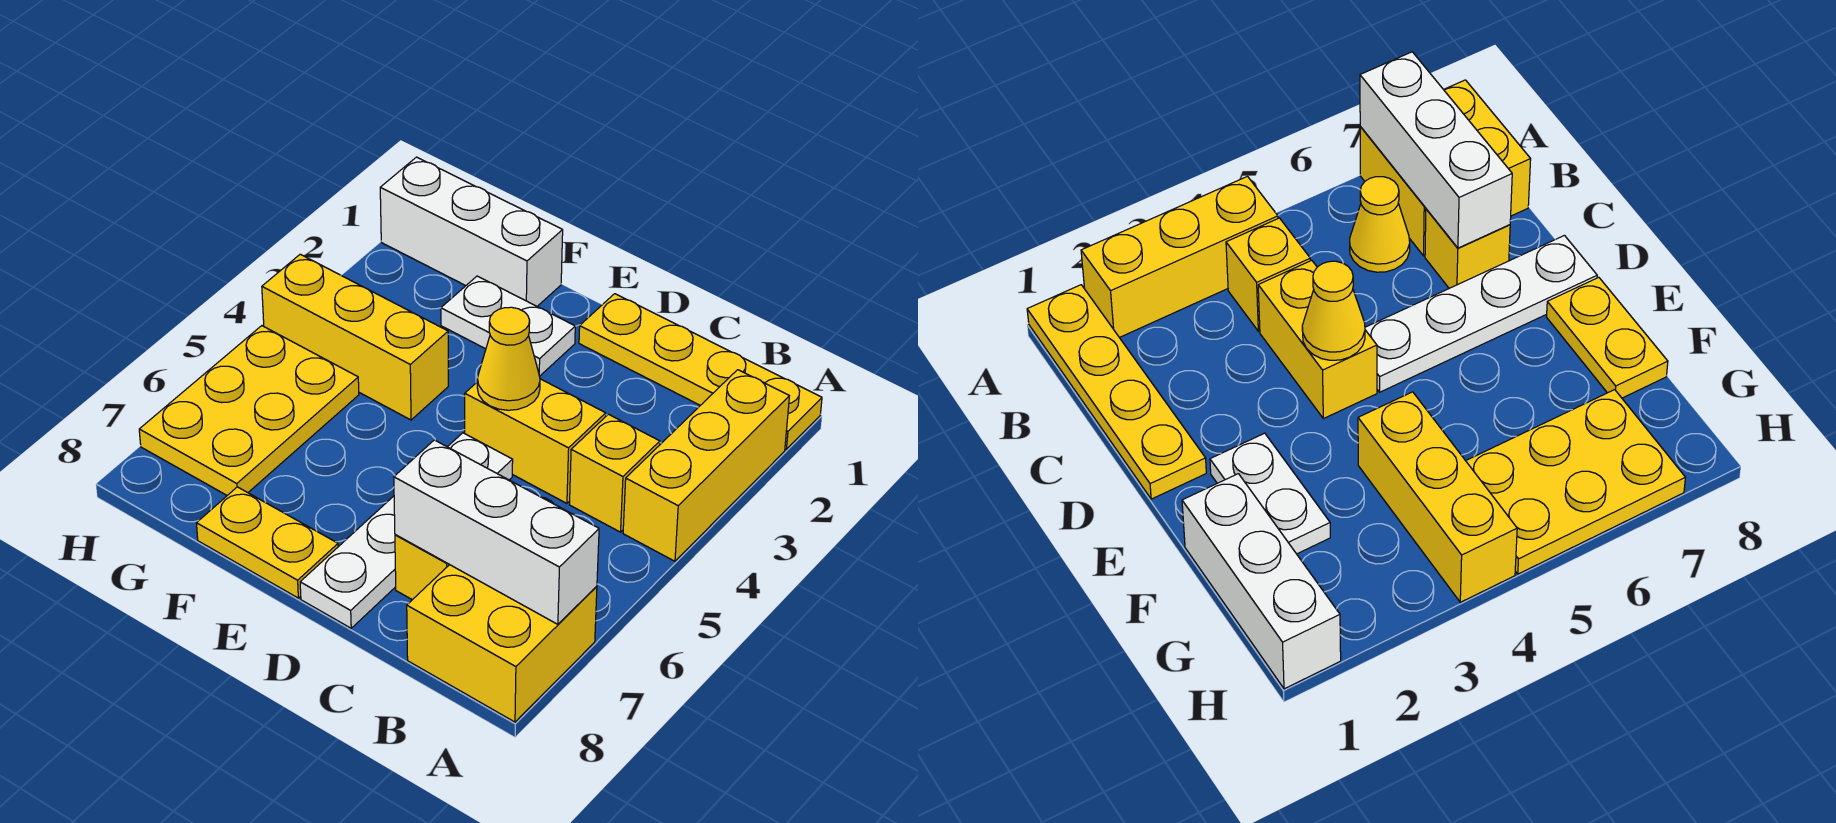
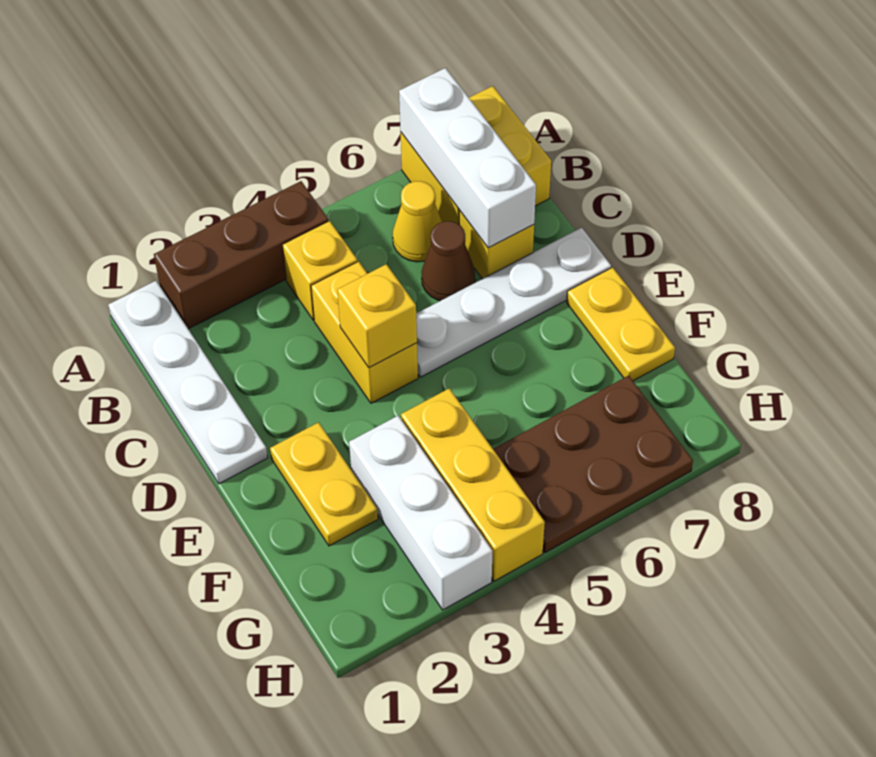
yellow 1x4 plate [579,294,822,449] -> white 1x4 plate [108,281,268,484]
yellow 1x3 brick [623,370,789,561] -> brown 1x3 brick [154,181,328,329]
none -> brown 1x1 cone [422,221,475,301]
yellow 1x1 cone [477,307,540,410] -> yellow 1x1 brick [337,264,417,367]
white 1x2 plate [441,276,575,376] -> yellow 1x2 plate [270,422,378,546]
white 1x3 brick [380,157,563,306] -> white 1x3 brick moved to [349,416,493,610]
yellow 2x3 plate [139,326,359,495] -> brown 2x3 plate [493,376,693,553]

